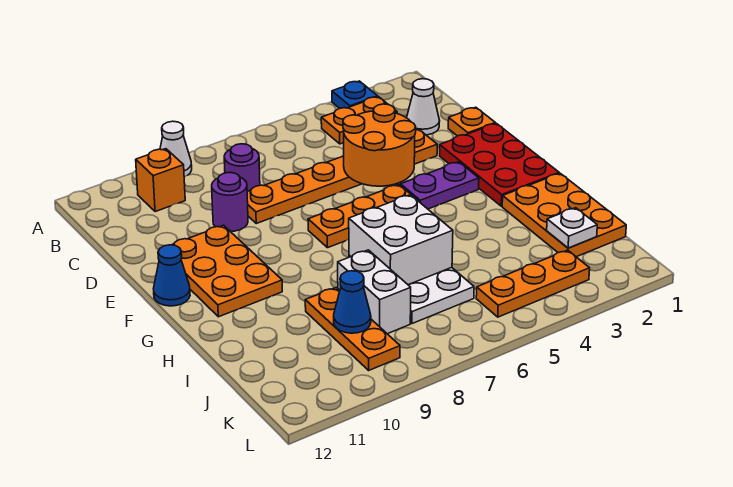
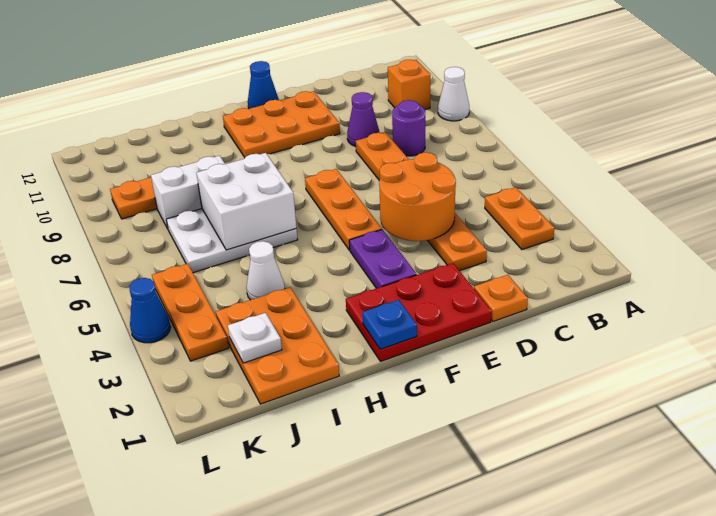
blue 1x1 plate [332,81,378,109] -> blue 1x1 plate moved to [362,300,417,349]
white 1x1 cone [407,79,440,135] -> white 1x1 cone moved to [246,241,285,300]
purple 1x1 round brick [212,173,248,232] -> purple 1x1 cone [347,92,379,147]
orange 2x3 plate [502,173,626,257] -> orange 2x3 plate turned to [216,287,339,404]
blue 1x1 cone [334,271,371,333] -> blue 1x1 cone moved to [130,278,171,343]

